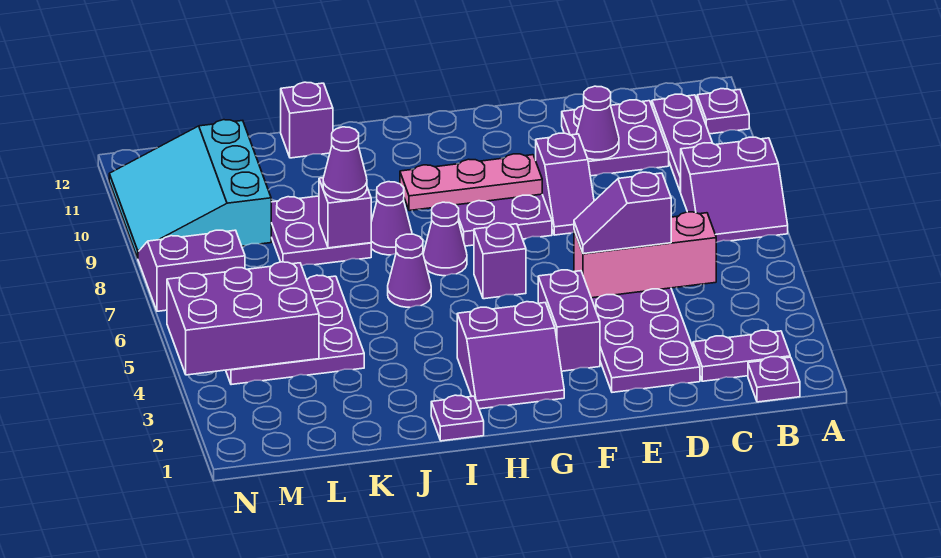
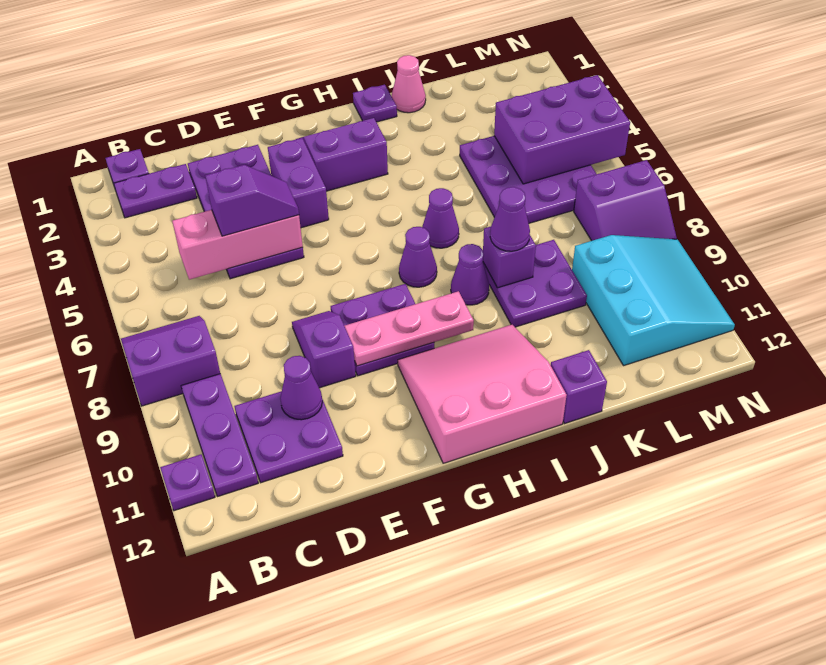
purple 1x1 brick [474,223,526,299] -> none
none -> pink 3x3 slope [398,325,567,463]
none -> pink 1x1 cone [392,55,426,113]

